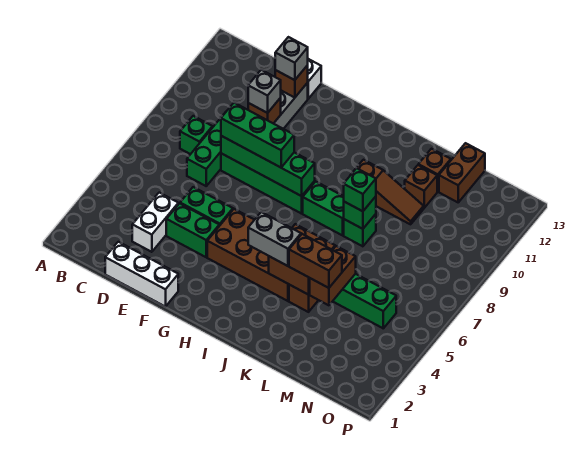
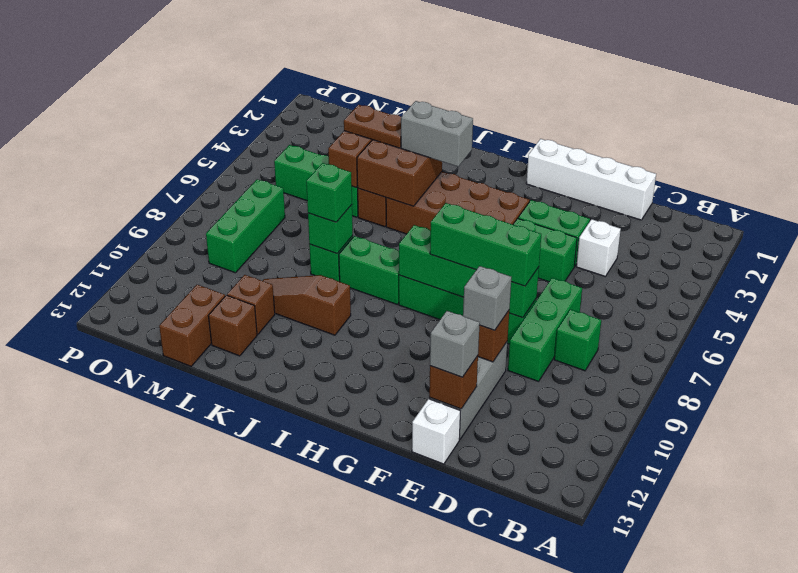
white 1x3 brick [105,242,178,307] -> white 1x4 brick [526,139,656,220]
white 1x2 brick [132,193,178,252] -> white 1x1 brick [576,219,621,276]
brown 1x2 brick [289,234,342,288] -> brown 1x2 plate [344,105,401,148]
none -> green 1x3 brick [206,179,285,273]

